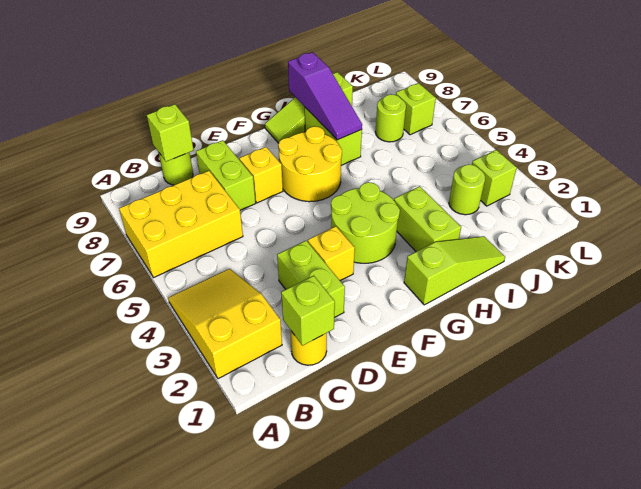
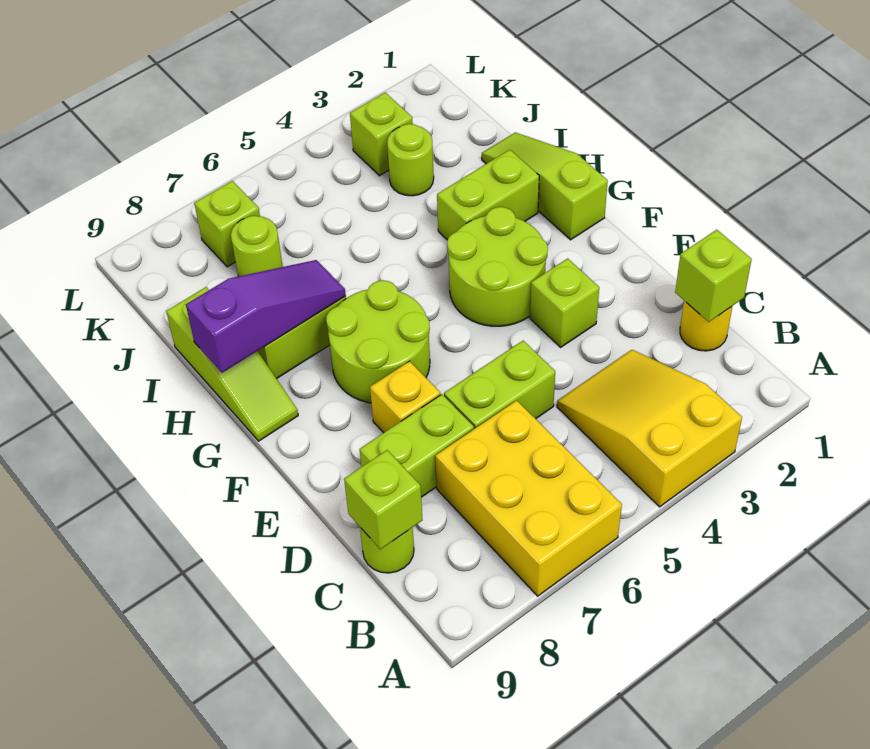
yellow 2x3 slope [168,269,282,379] -> yellow 2x3 slope turned to [557,350,742,507]
lime 1x2 brick [277,241,345,318] -> lime 1x2 brick moved to [444,341,555,429]
yellow 1x1 brick [308,226,355,281] -> lime 1x1 brick [530,258,599,347]
yellow 2x2 round brick [278,126,342,202] -> lime 2x2 round brick [326,280,430,403]

